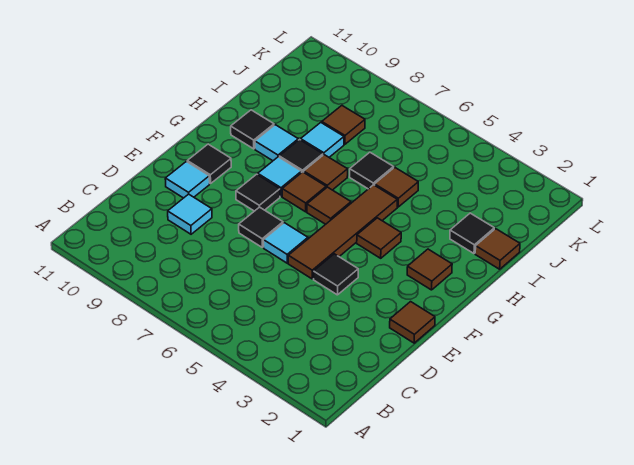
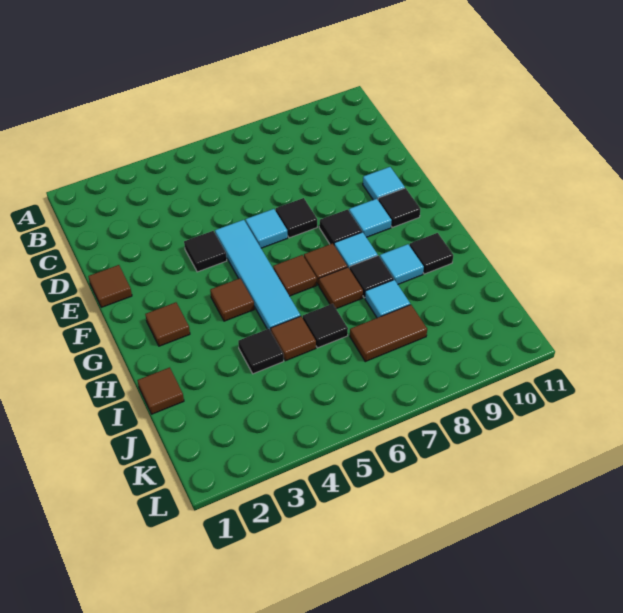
cyan 1x1 tile [168,194,212,234] -> cyan 1x1 tile moved to [349,199,392,237]
brown 1x4 tile [288,185,397,279] -> cyan 1x4 tile [215,220,300,331]
black 1x1 tile [450,213,494,253] -> black 1x1 tile moved to [238,329,284,374]
brown 1x1 tile [322,106,365,144] -> brown 1x2 tile [350,305,427,362]

